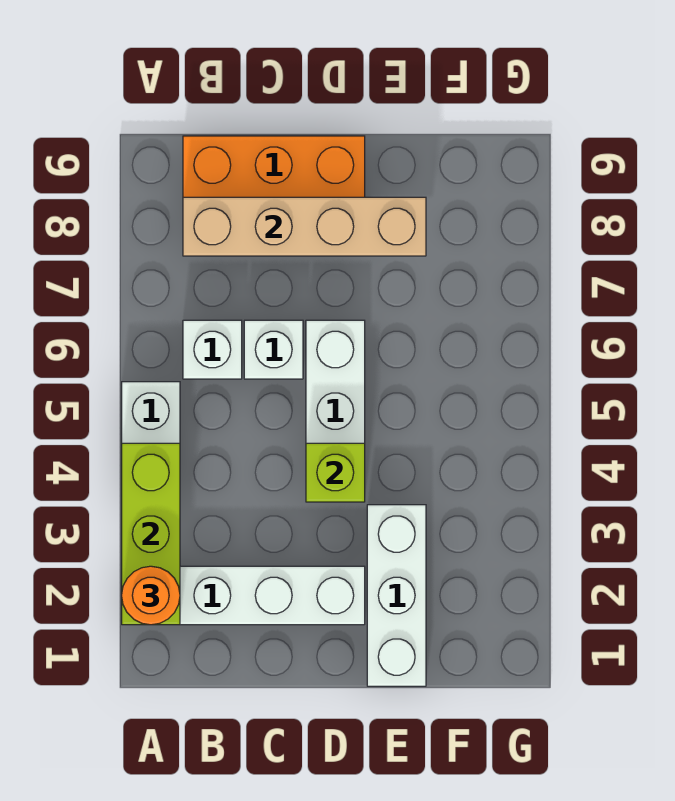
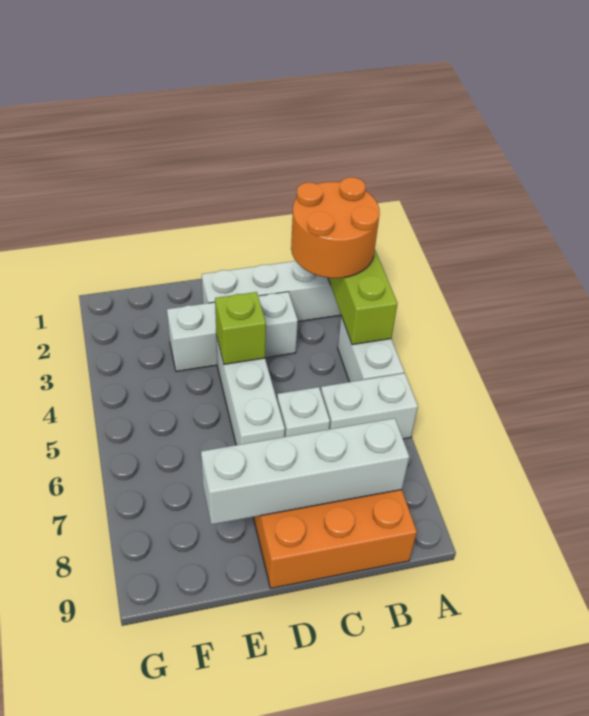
orange 1x1 round brick [122,566,180,625] -> orange 2x2 round brick [291,177,380,278]
white 1x1 brick [183,320,242,379] -> white 1x2 brick [321,373,418,439]
tan 1x4 brick [183,197,426,256] -> white 1x4 brick [201,418,409,525]
white 1x3 brick [367,505,426,686] -> white 1x3 brick turned to [167,292,298,372]

